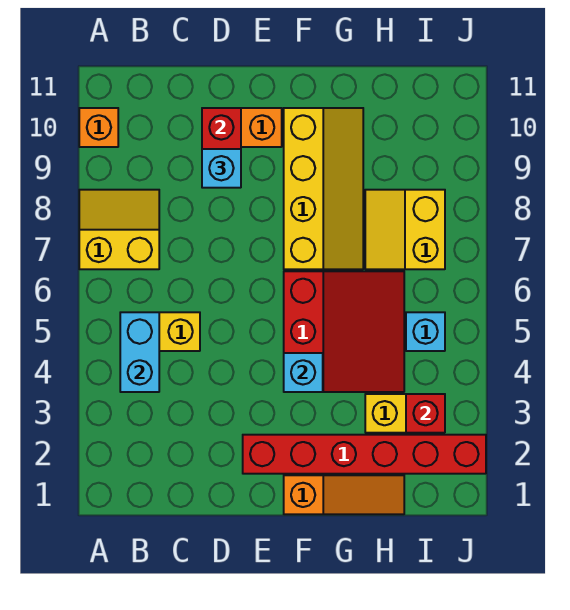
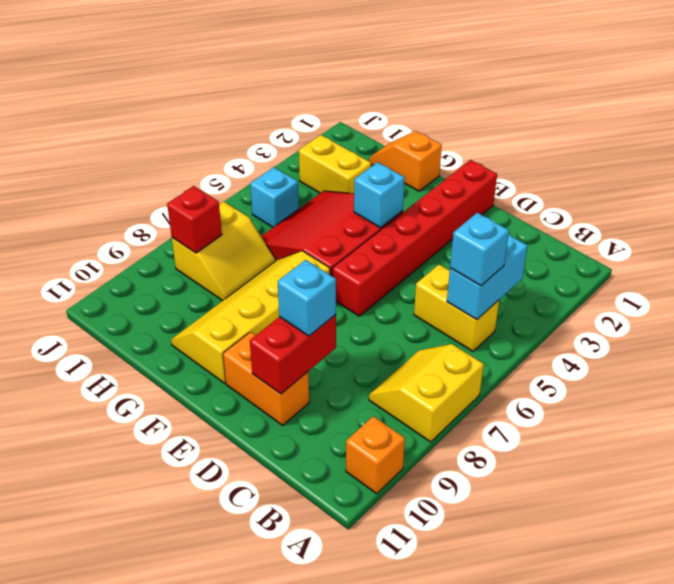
yellow 2x2 slope [79,190,159,269] -> yellow 2x2 slope turned to [369,344,484,442]
none -> cyan 1x1 brick [450,213,509,286]
red 1x6 brick [243,435,486,474] -> red 1x6 brick turned to [332,160,497,316]
orange 1x3 slope [284,475,404,514] -> orange 1x2 slope [369,131,442,191]
red 1x1 brick [406,394,445,433] -> red 1x1 brick moved to [167,186,222,253]

